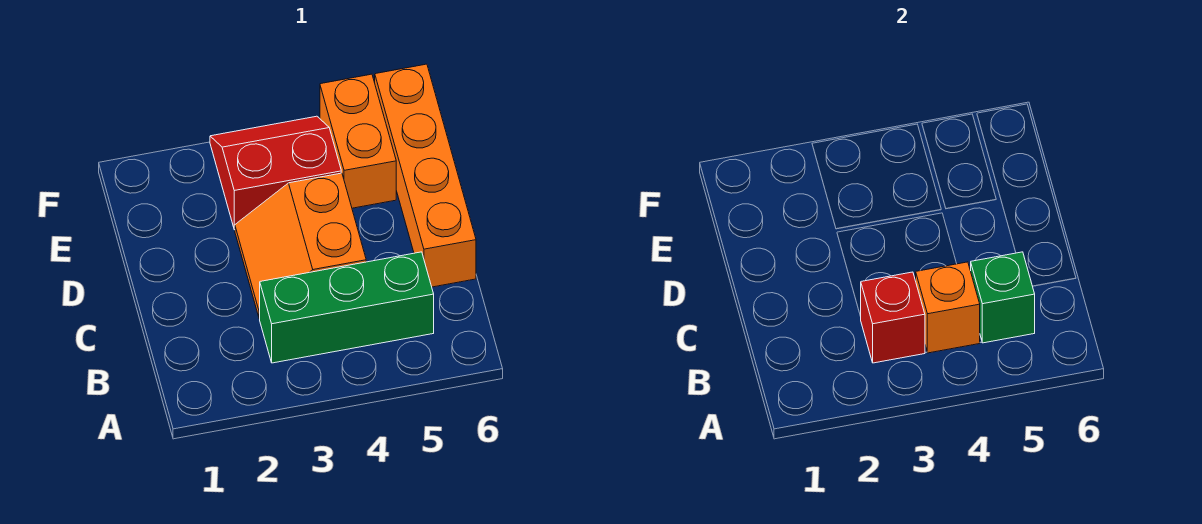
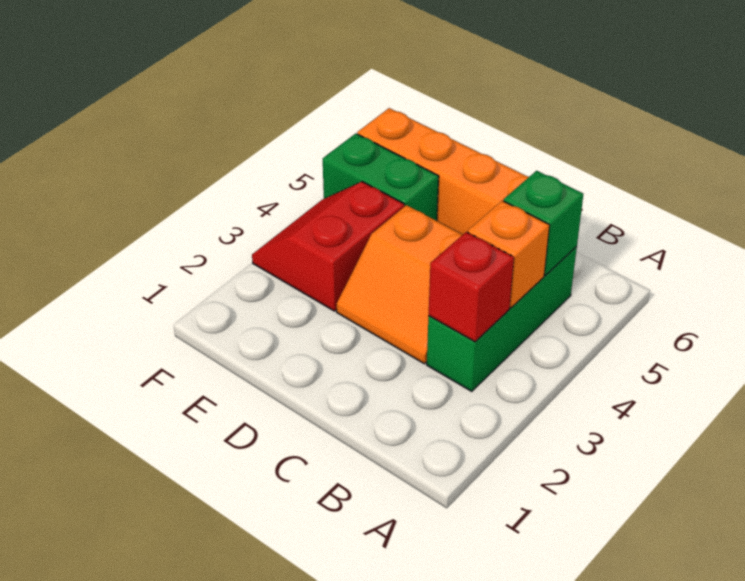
orange 1x2 brick [320,74,396,208] -> green 1x2 brick [323,133,439,221]

